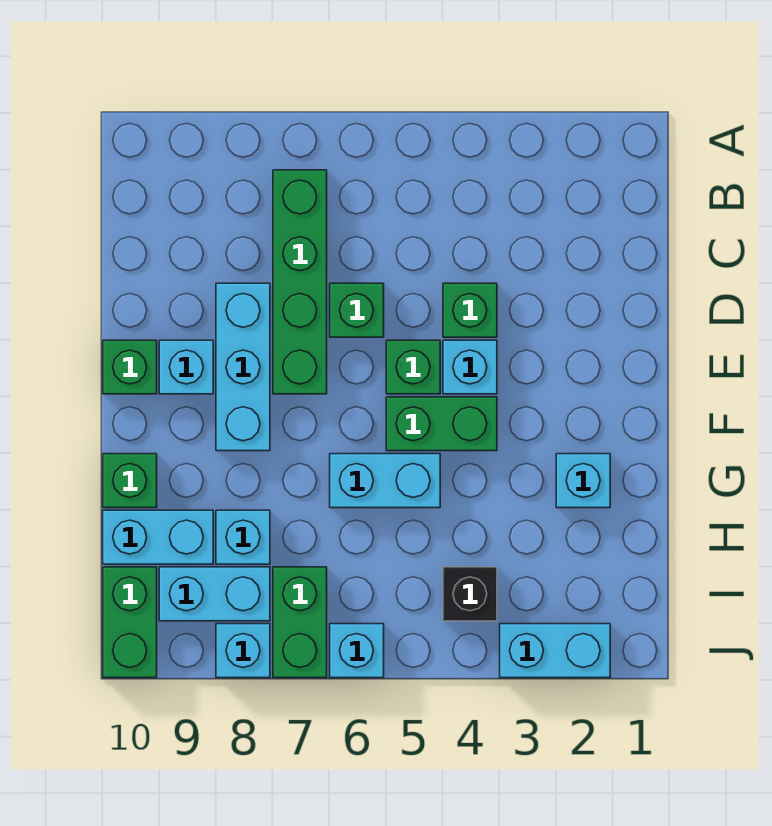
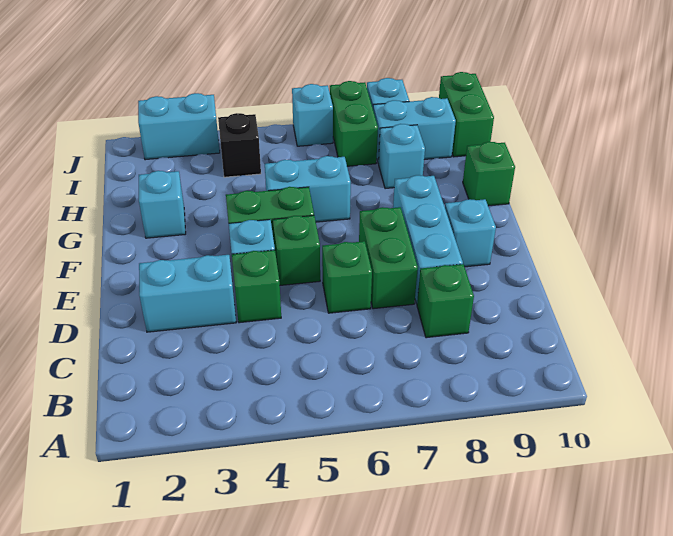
green 1x4 brick [273,170,327,394] -> green 1x2 brick [359,207,418,309]
green 1x1 brick [103,340,157,394] -> green 1x1 brick moved to [417,264,474,338]
cyan 1x2 brick [103,510,213,564] -> cyan 1x2 brick moved to [139,255,236,332]

